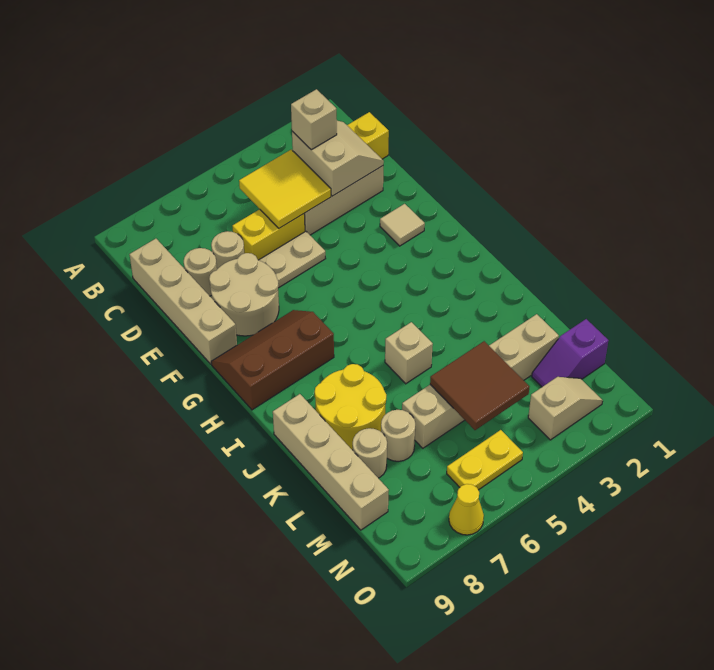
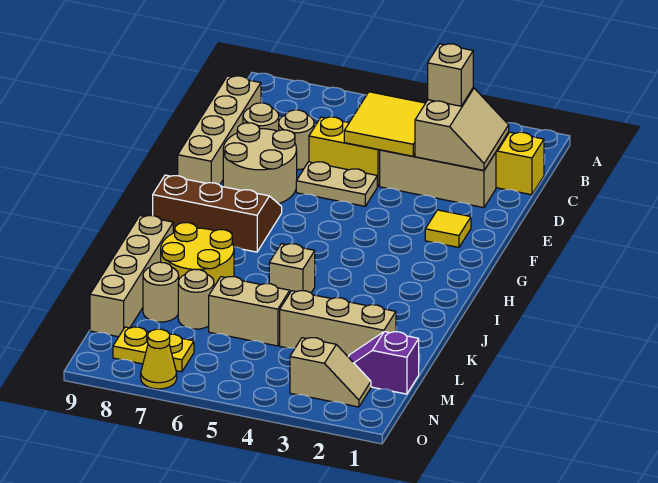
tan 1x1 tile [380,204,425,246] -> yellow 1x1 tile [425,210,471,247]
brown 2x2 tile [430,341,529,430] -> none
yellow 1x2 plate [447,430,523,490] -> yellow 1x2 plate moved to [113,327,194,372]

